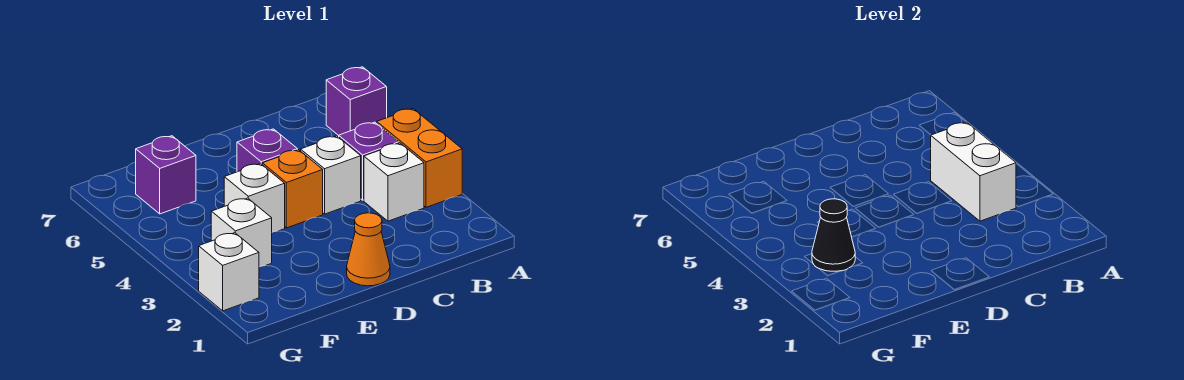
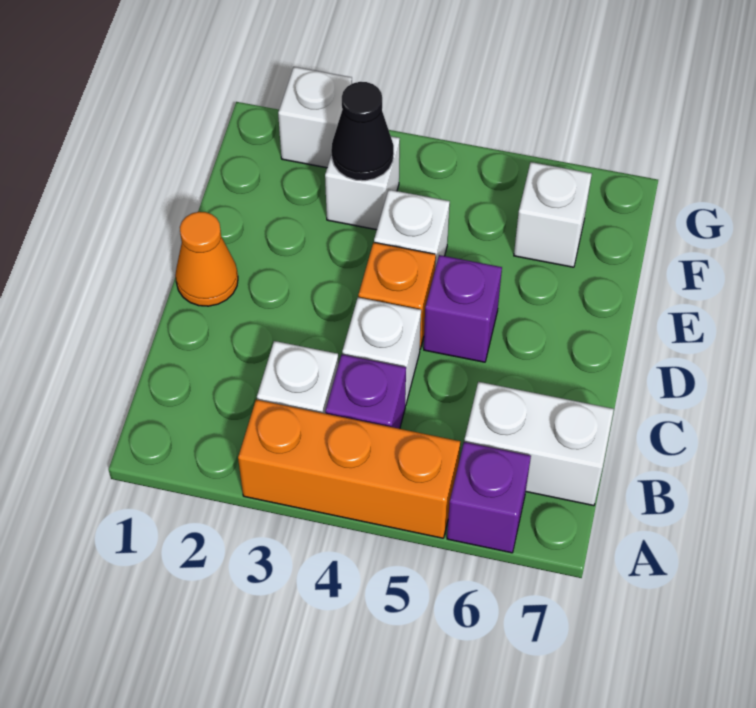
orange 1x2 brick [377,109,462,207] -> orange 1x3 brick [238,400,460,538]
white 1x2 brick [931,122,1016,221] -> white 1x2 brick moved to [464,382,614,506]
purple 1x1 brick [136,136,196,214] -> white 1x1 brick [514,162,592,267]

